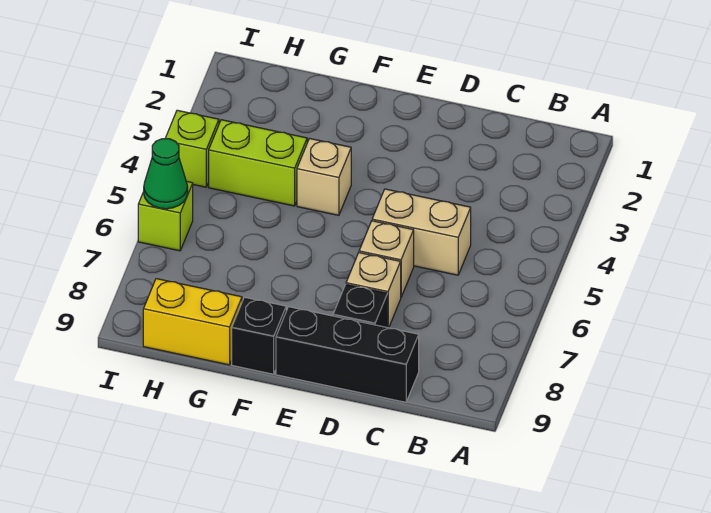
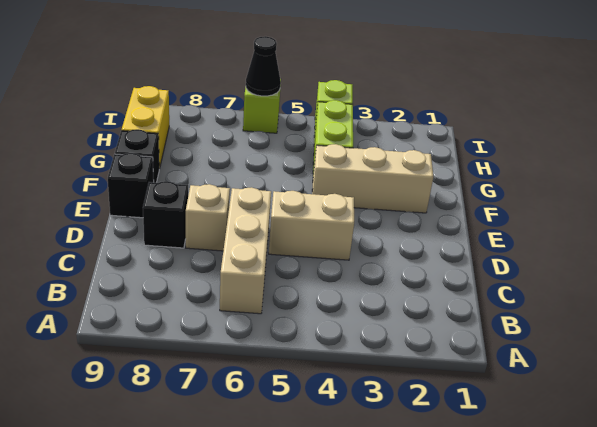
tan 1x2 brick [372,189,471,275] -> tan 1x2 brick turned to [269,191,354,260]
black 1x3 brick [276,307,419,402] -> black 1x1 brick [108,153,154,218]
tan 1x1 brick [359,221,414,297] -> tan 1x3 brick [220,187,271,314]
tan 1x1 brick [297,138,351,215] -> tan 1x3 brick [312,144,433,213]
green 1x1 cone [144,139,188,209] -> black 1x1 cone [246,36,281,96]

